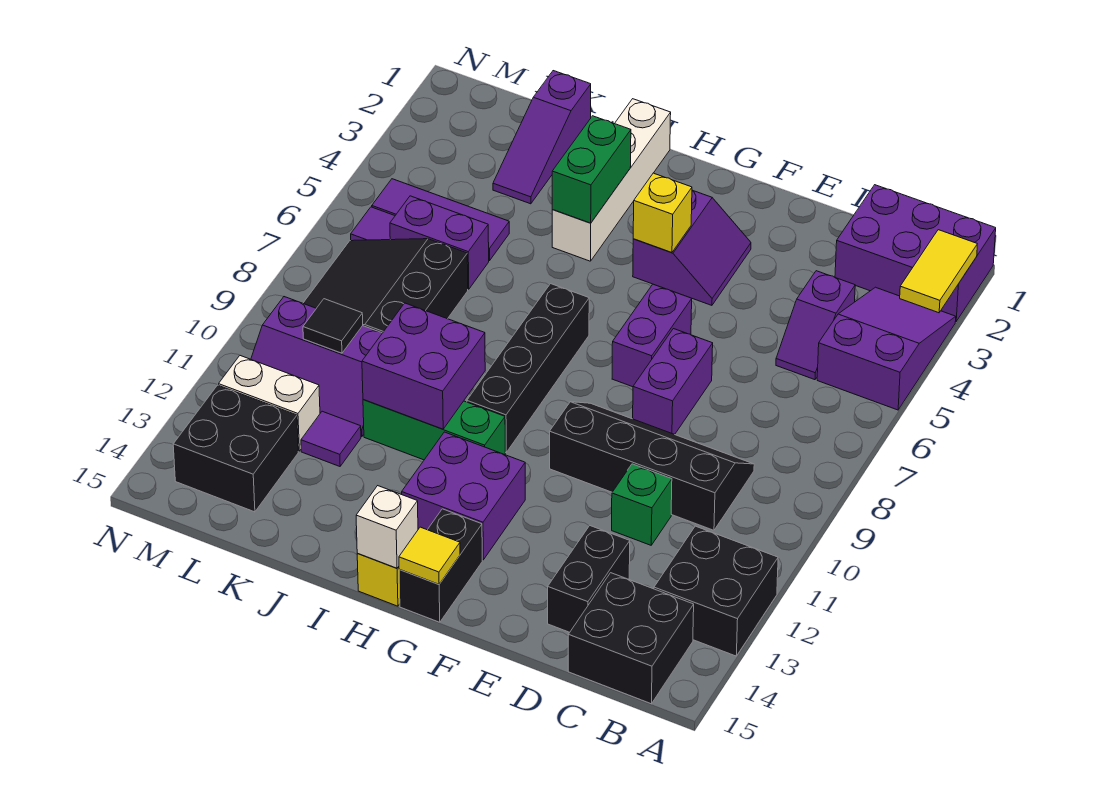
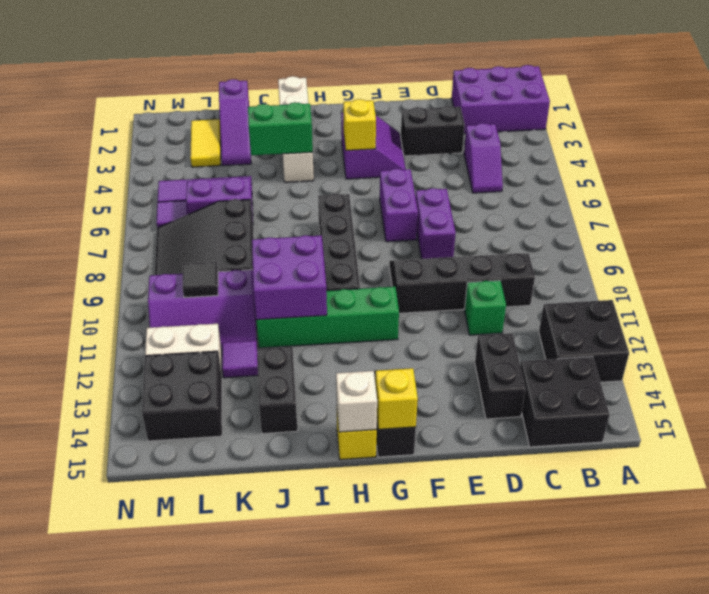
yellow 1x2 tile [900,230,977,313] -> yellow 1x2 tile moved to [190,119,221,167]
purple 2x3 slope [817,287,956,410] -> none
none -> black 1x2 brick [401,106,465,156]
purple 2x2 brick [402,432,525,560] -> none
yellow 1x1 tile [399,527,460,584] -> yellow 1x1 brick [375,368,418,429]
green 1x3 brick [363,399,505,460] -> green 1x4 brick [256,287,399,348]
green 1x2 brick [552,116,631,223] -> green 1x2 brick turned to [248,102,313,155]
none -> black 1x2 brick [257,347,298,434]

